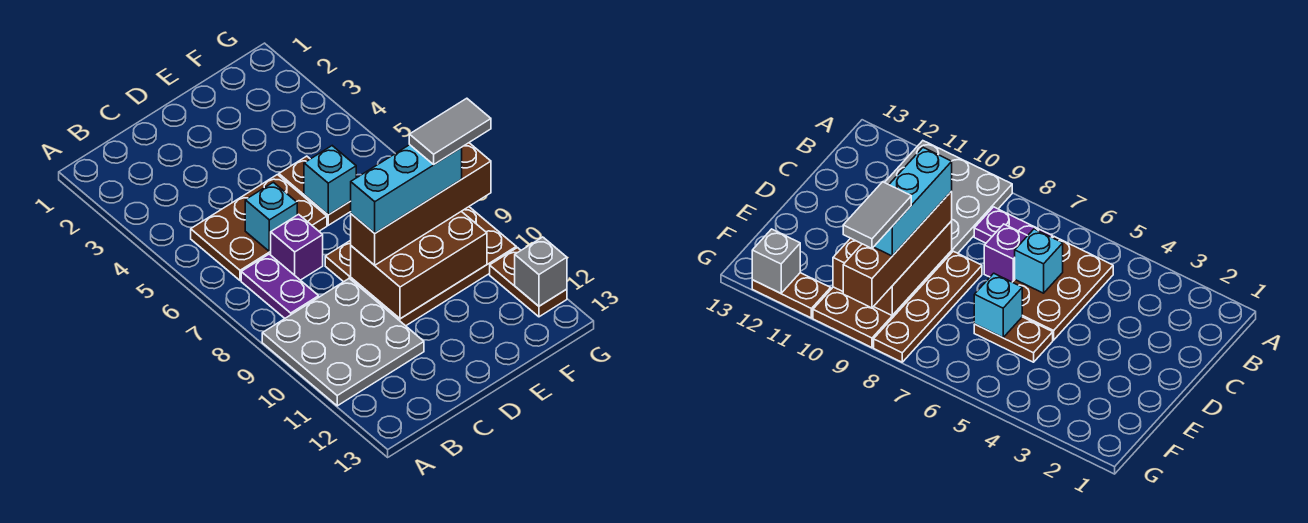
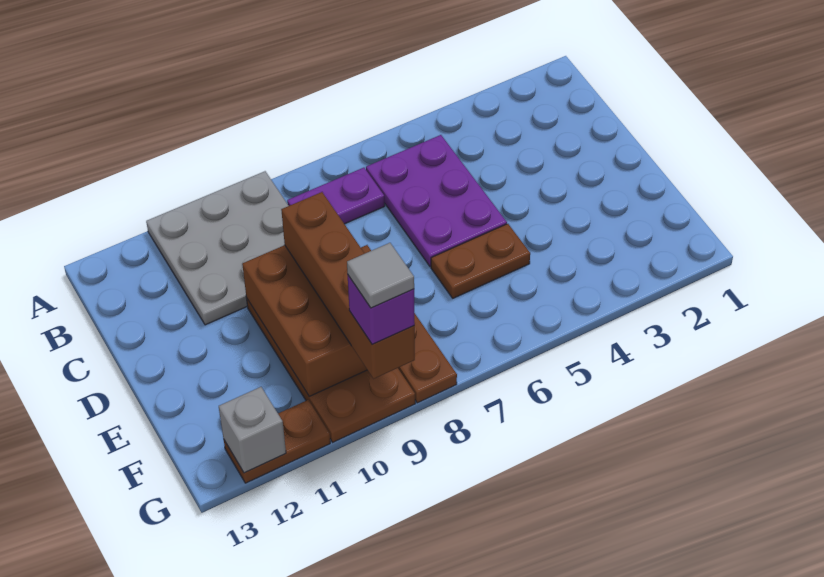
brown 2x3 plate [191,175,327,281] -> purple 2x3 plate [366,135,507,267]
cyan 1x1 brick [245,182,297,252] -> none
purple 1x1 brick [271,214,323,280] -> purple 1x1 brick moved to [348,275,415,344]
cyan 1x3 brick [351,145,462,233] -> none
cyan 1x1 brick [304,146,356,215] -> none
grey 1x2 tile [409,98,491,164] -> grey 1x1 tile [347,243,414,308]

